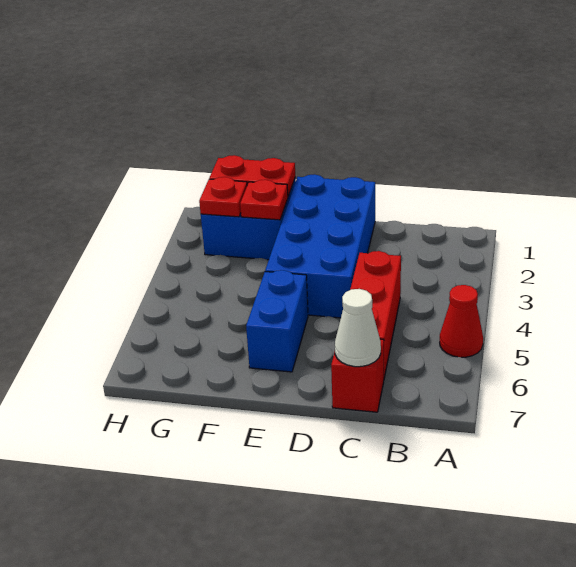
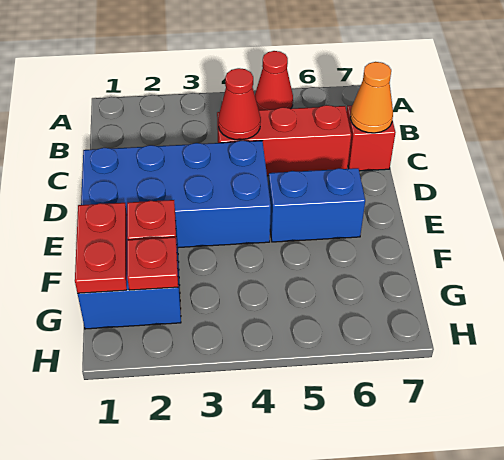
none -> red 1x1 cone [218,68,261,140]
white 1x1 cone [335,289,381,367] -> orange 1x1 cone [350,62,393,133]

